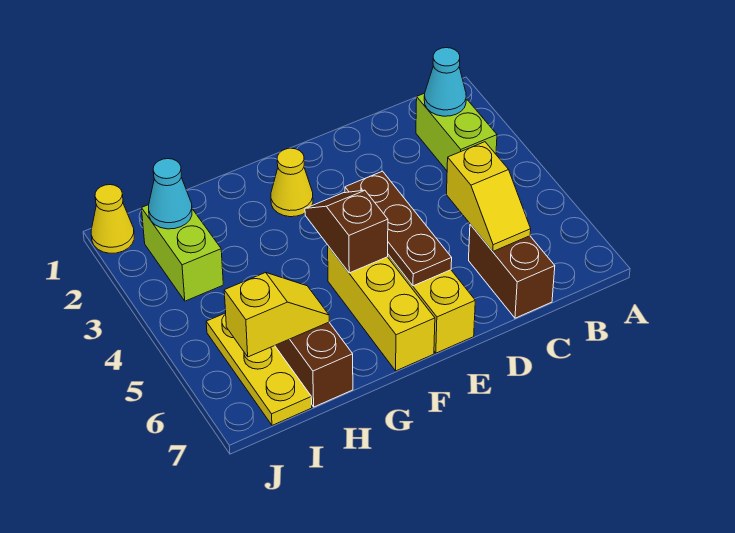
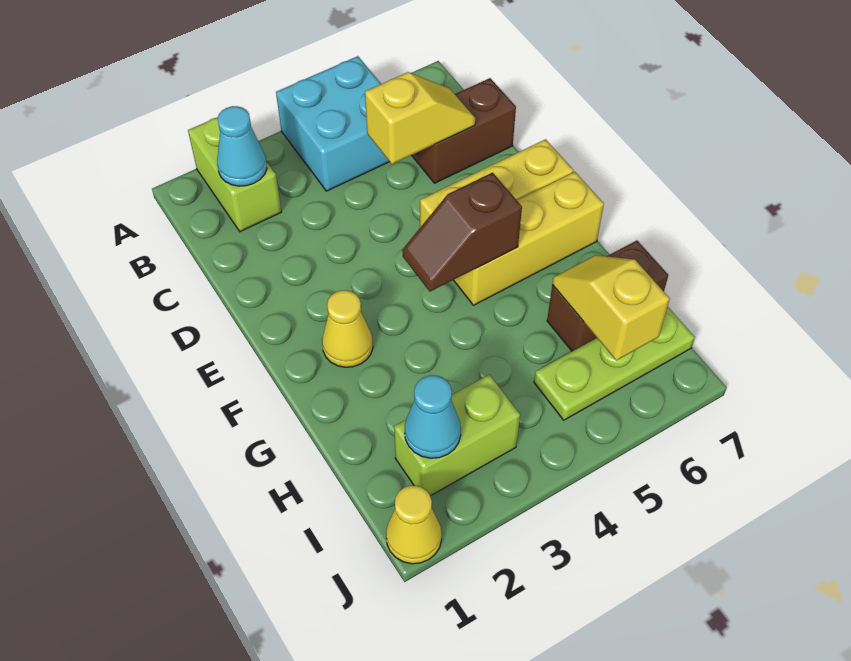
none -> cyan 2x2 brick [276,56,390,191]
lime 1x2 brick [416,93,497,171] -> lime 1x2 brick turned to [188,117,281,232]
brown 1x3 plate [345,171,452,286] -> none
yellow 1x3 plate [206,313,312,425] -> lime 1x3 plate [534,307,695,420]

